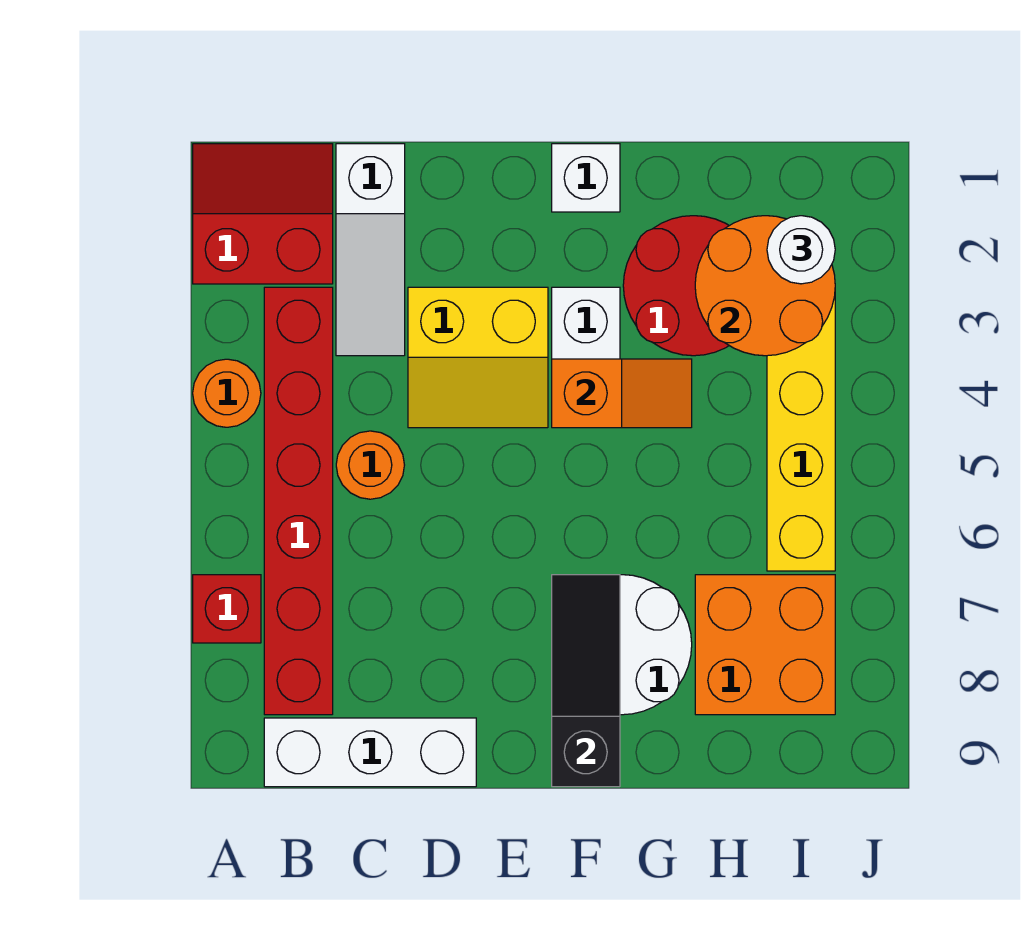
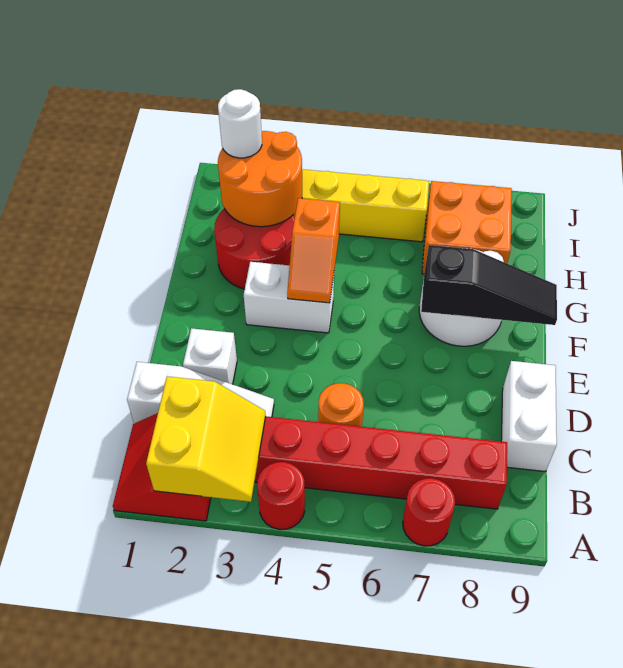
orange 1x1 round brick [193,359,261,427] -> red 1x1 round brick [257,462,305,529]
red 1x1 brick [193,575,261,643] -> red 1x1 round brick [403,478,455,546]
white 1x3 brick [264,718,476,787] -> white 1x2 brick [501,361,557,472]
yellow 2x2 slope [408,287,548,428] -> yellow 2x2 slope moved to [146,376,266,502]
white 1x1 brick [552,144,620,212] -> white 1x1 brick moved to [183,328,237,384]
orange 1x2 slope [552,359,692,428] -> orange 1x2 slope turned to [287,198,340,303]
black 1x3 slope [552,575,620,787] -> black 1x3 slope turned to [421,245,557,325]

